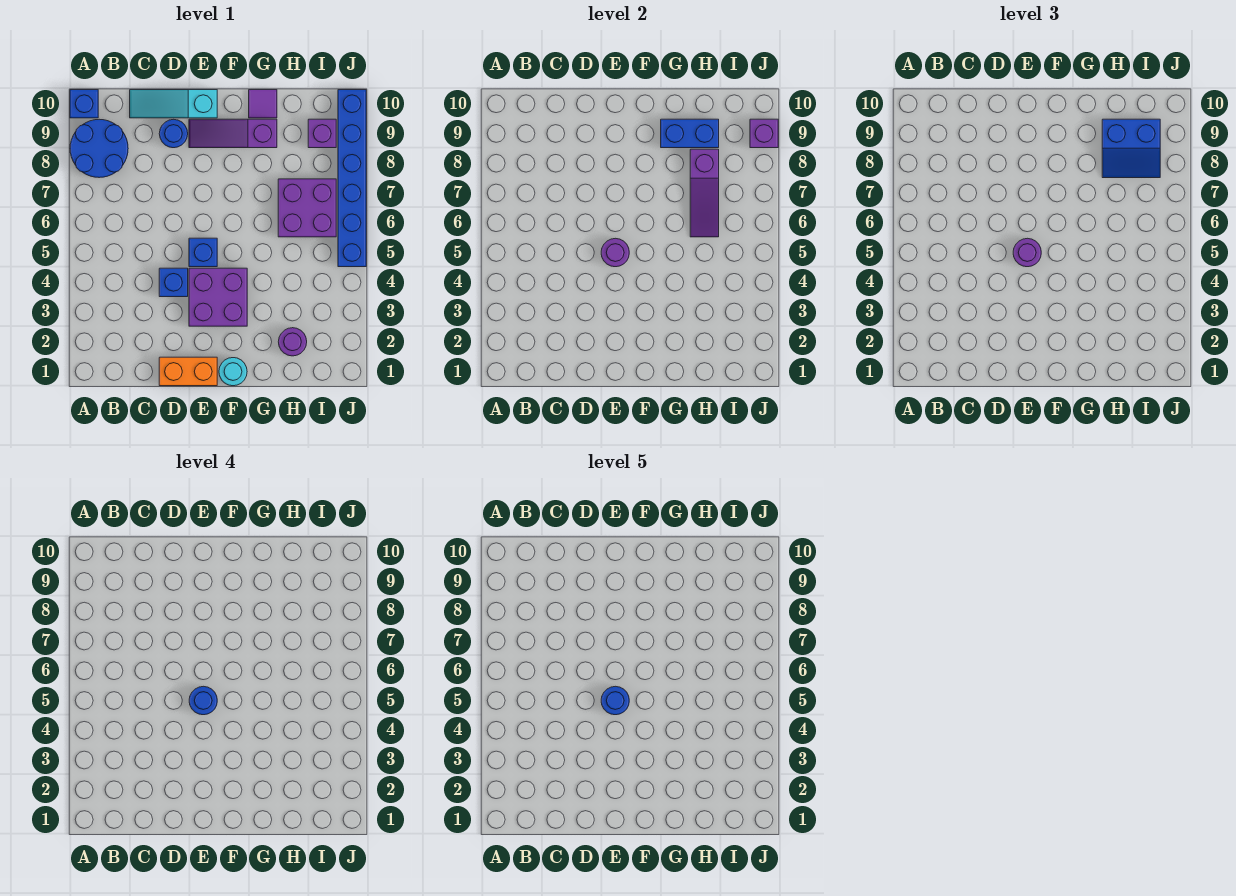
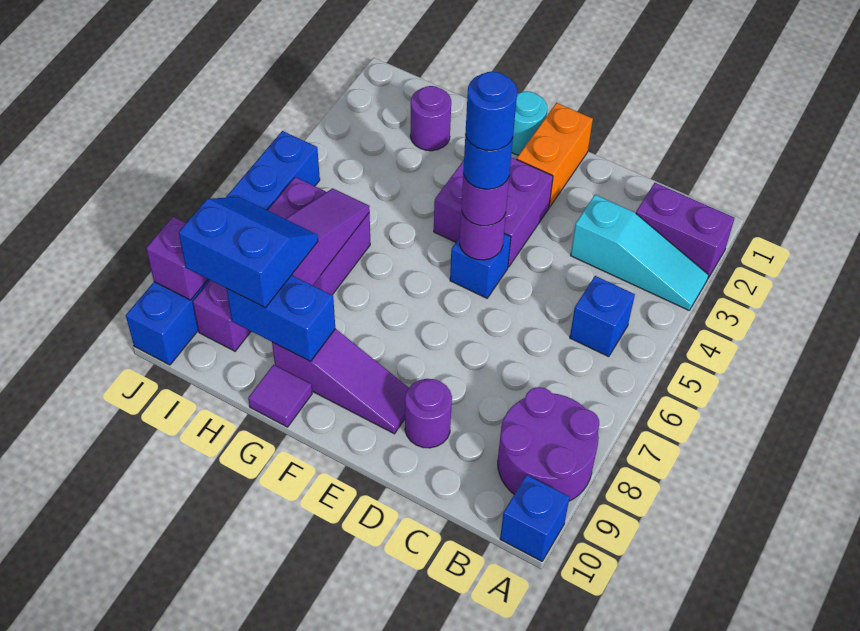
none -> purple 1x2 brick [636,183,734,278]
blue 2x2 round brick [70,119,128,178] -> purple 2x2 round brick [498,387,599,501]
cyan 1x3 slope [130,90,217,118] -> cyan 1x3 slope moved to [571,195,709,310]
orange 1x2 brick [159,357,217,386] -> orange 1x2 brick turned to [517,103,593,207]
blue 1x1 brick [159,268,188,297] -> blue 1x1 brick moved to [570,276,635,357]
blue 1x1 round brick [159,119,188,148] -> purple 1x1 round brick [405,379,452,448]

